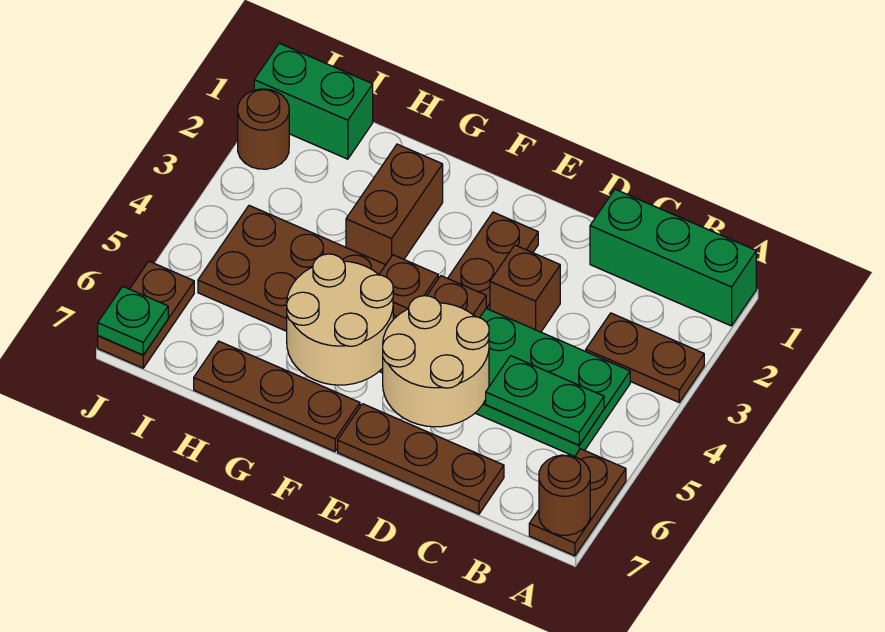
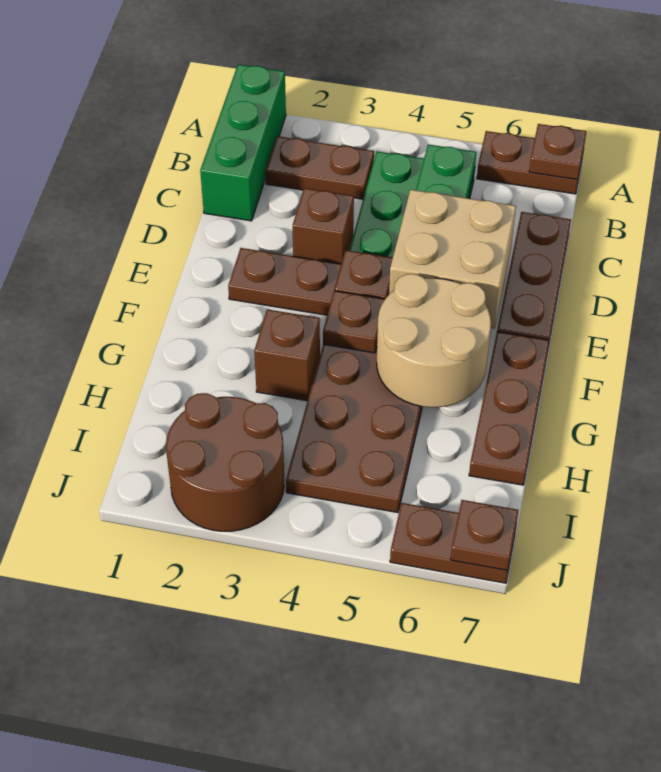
brown 1x2 plate [586,313,704,402] -> brown 1x2 plate turned to [266,136,374,199]
brown 1x1 round brick [539,455,590,535] -> brown 1x1 plate [529,124,586,180]
tan 2x2 round brick [383,296,489,427] -> tan 2x2 brick [389,190,516,329]
brown 1x2 brick [346,144,443,265] -> brown 1x1 brick [254,309,320,401]
green 1x2 brick [254,43,373,159] -> none
brown 1x1 round brick [238,89,289,169] -> brown 2x2 round brick [166,393,284,531]
green 1x1 plate [98,286,168,355] -> brown 1x1 plate [451,500,518,570]

